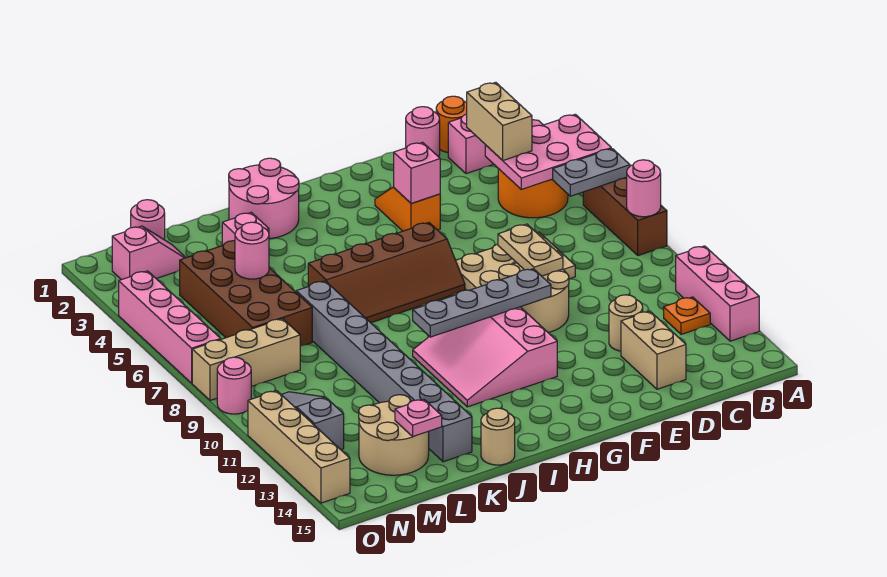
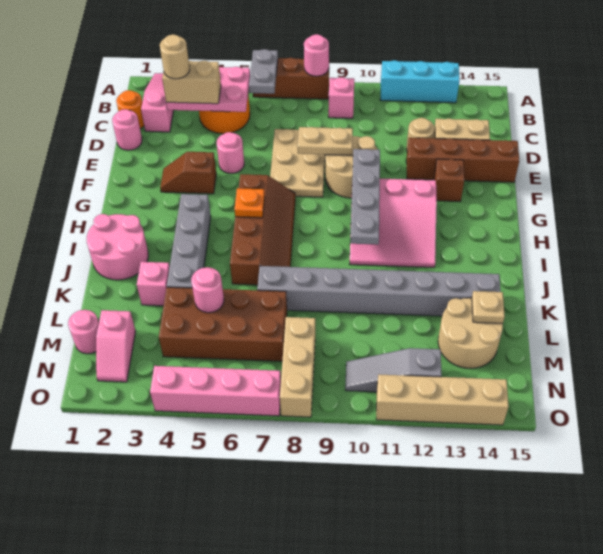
pink 2x3 plate [485,114,611,189] -> pink 2x3 plate turned to [166,67,250,112]
pink 1x3 brick [676,246,759,341] -> cyan 1x3 brick [380,60,460,103]
orange 1x1 plate [664,297,710,334] -> orange 1x1 plate moved to [235,188,265,218]
none -> brown 1x4 brick [406,138,519,182]
orange 1x2 slope [375,187,440,231] -> brown 1x2 slope [160,152,216,194]
pink 1x1 brick [394,142,440,204] -> pink 1x1 brick moved to [328,77,354,118]
none -> brown 1x1 brick [434,159,464,202]
none -> grey 1x4 brick [167,194,211,288]
tan 1x1 round brick [481,408,515,465] -> tan 1x1 round brick moved to [160,35,190,79]
pink 1x1 plate [395,399,442,437] -> tan 1x1 plate [472,291,505,323]
pink 1x2 slope [112,226,186,280] -> pink 1x2 slope turned to [96,310,136,382]
pink 1x1 round brick [217,357,251,414] -> pink 1x1 round brick moved to [217,132,244,173]

